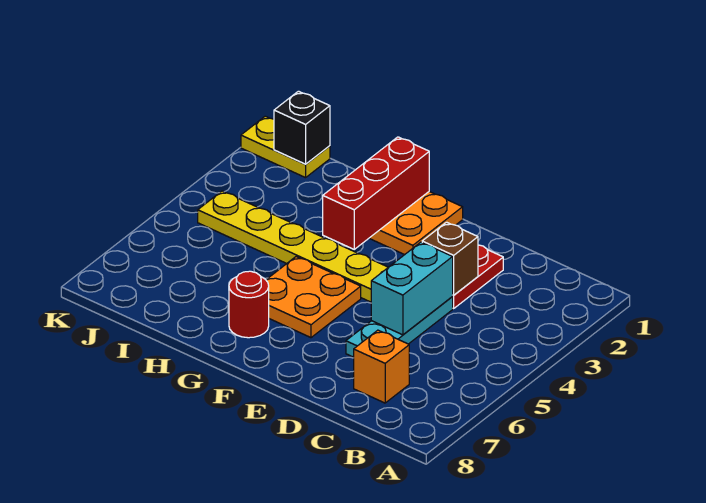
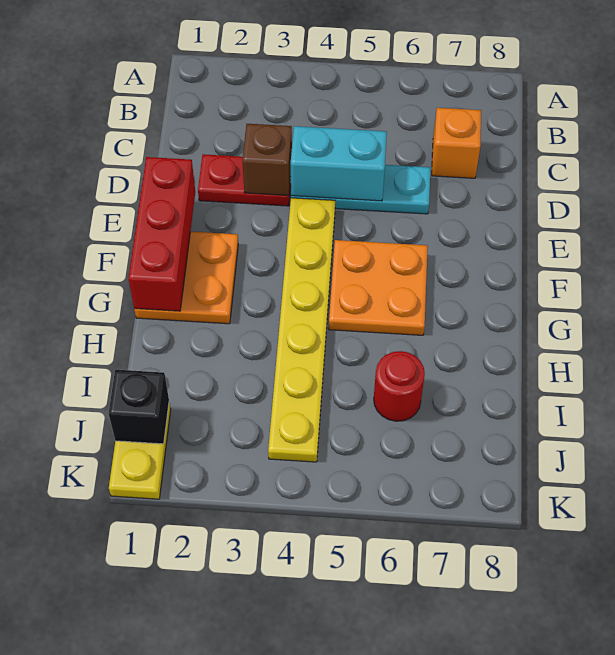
red 1x3 brick [323,137,429,249] -> red 1x3 brick turned to [128,157,195,311]
red 1x1 round brick [229,271,269,338] -> red 1x1 round brick moved to [374,351,425,421]

